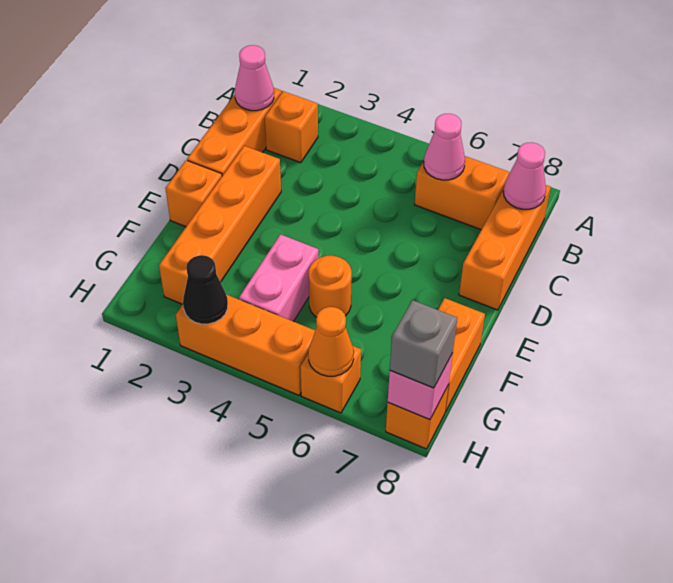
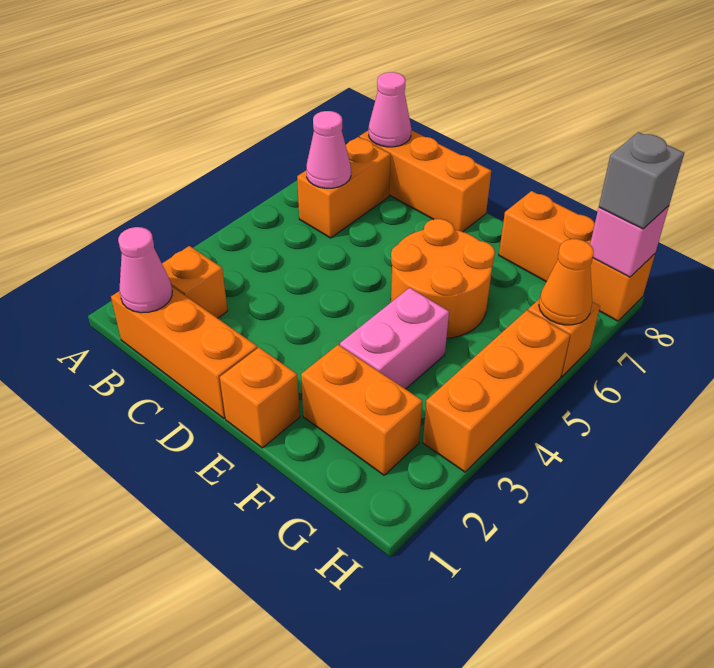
orange 1x4 brick [159,146,281,304] -> orange 1x2 brick [301,345,422,475]
pink 1x2 brick [239,234,318,322] -> pink 1x2 brick turned to [340,288,449,389]
orange 1x1 round brick [309,256,352,317] -> orange 2x2 round brick [391,219,495,338]
black 1x1 cone [183,255,228,324] -> none

